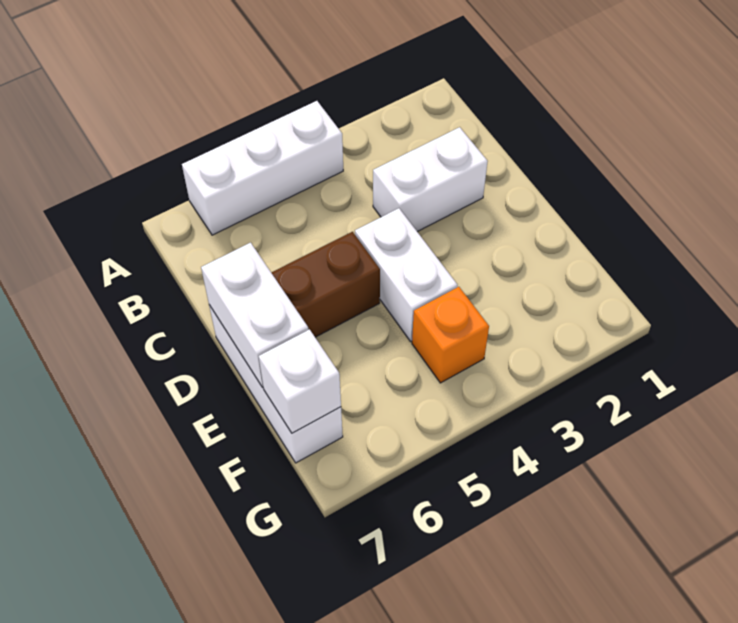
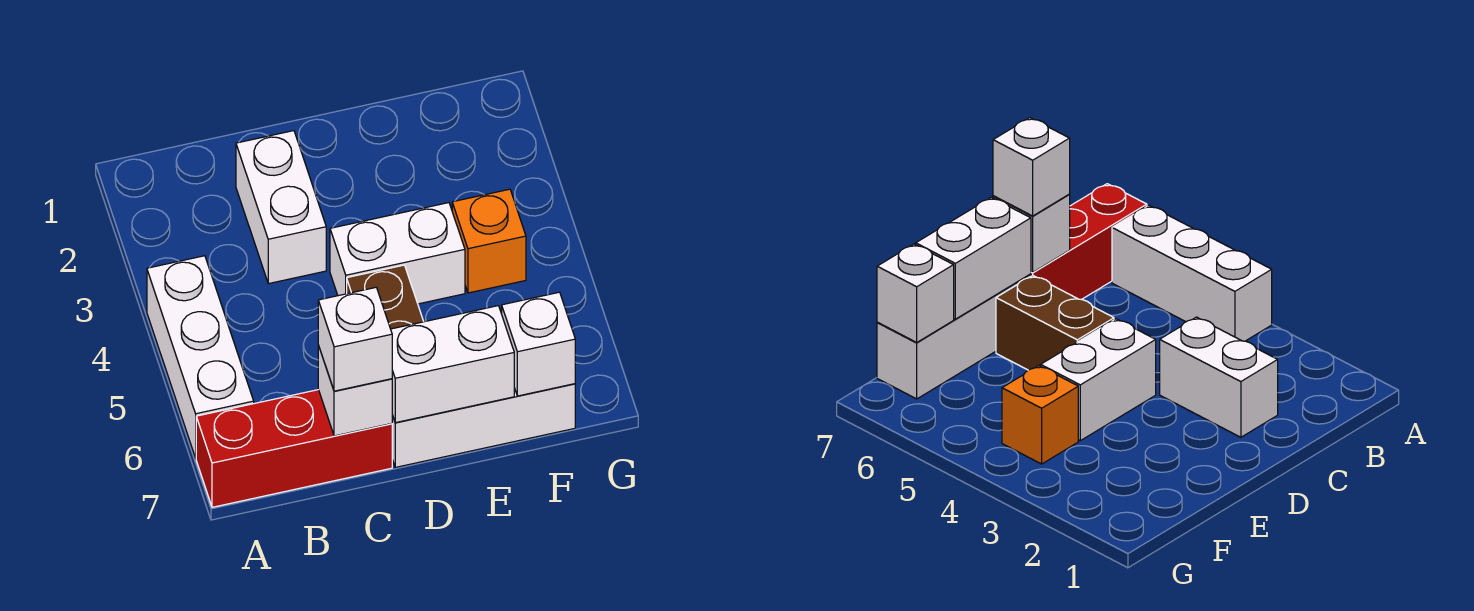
none -> red 1x3 brick [196,390,392,507]
none -> white 1x1 brick [318,345,393,436]
none -> white 1x1 brick [318,288,392,391]

